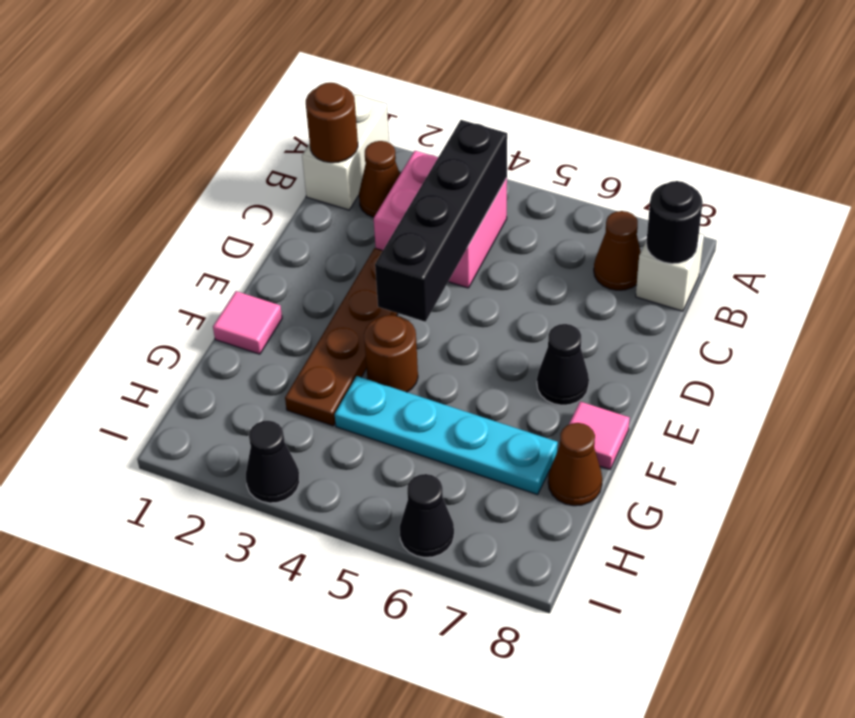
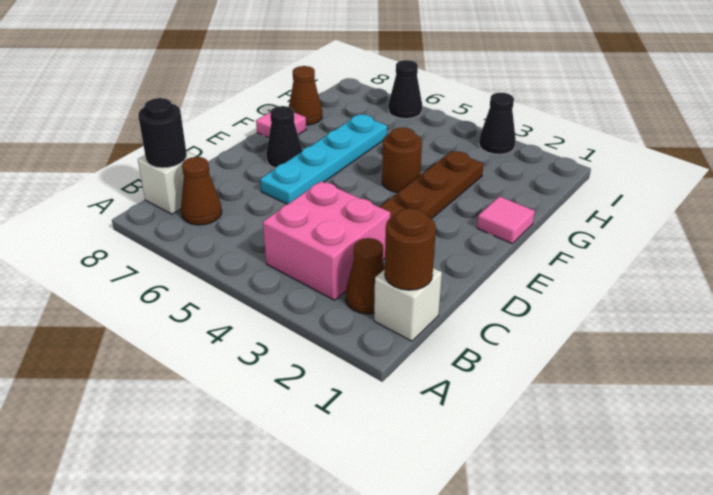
white 1x2 brick [302,94,389,210] -> white 1x1 brick [374,268,442,341]
black 1x4 brick [375,120,507,322] -> none
cyan 1x4 plate [335,376,558,495] -> cyan 1x4 plate turned to [260,114,387,204]

